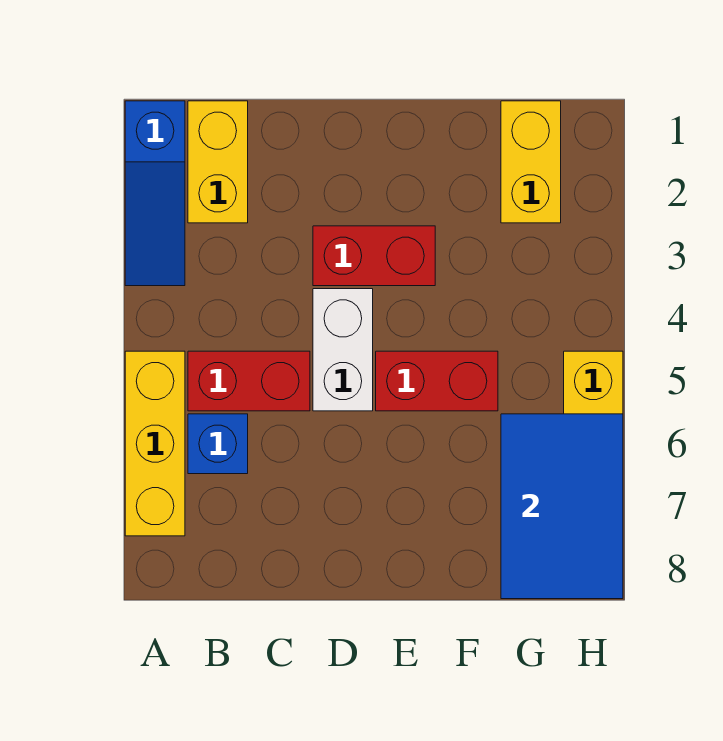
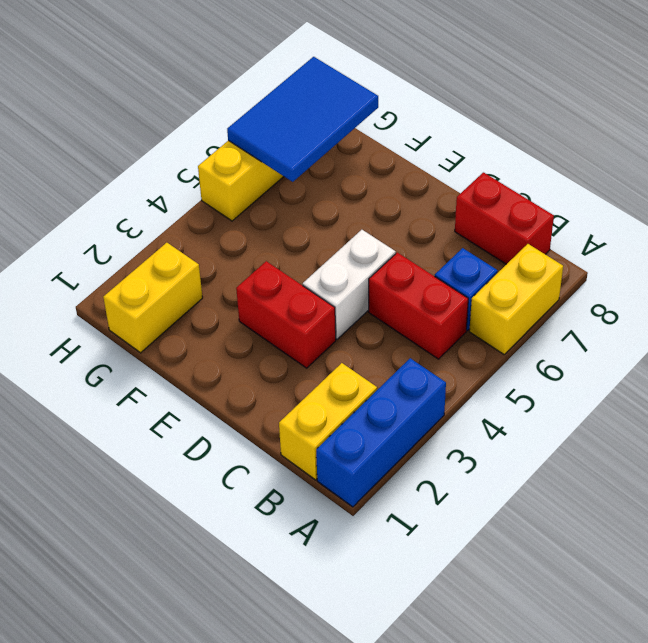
blue 1x3 slope [125,101,185,286] -> blue 1x3 brick [316,358,446,507]
yellow 1x3 brick [125,351,185,536] -> yellow 1x2 brick [469,244,563,354]
red 1x2 brick [376,351,498,411] -> red 1x2 brick moved to [455,172,554,264]

